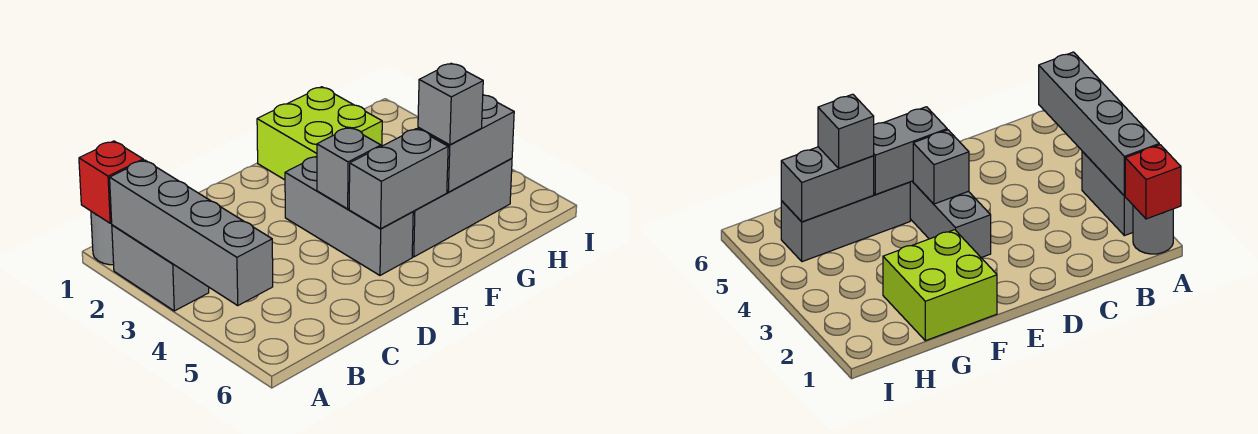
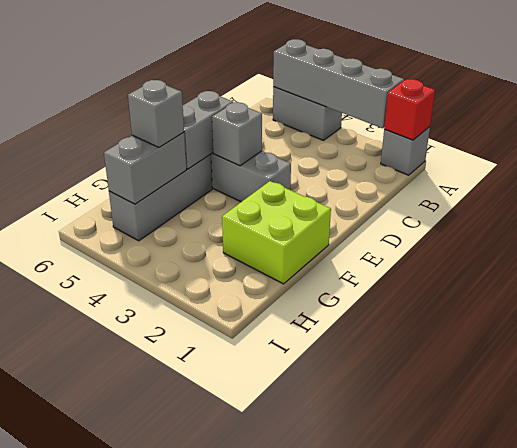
grey 1x1 round brick [91,211,114,265] -> grey 1x1 brick [381,127,430,175]
grey 1x2 brick [112,225,209,311] -> grey 1x2 brick moved to [273,87,342,140]

